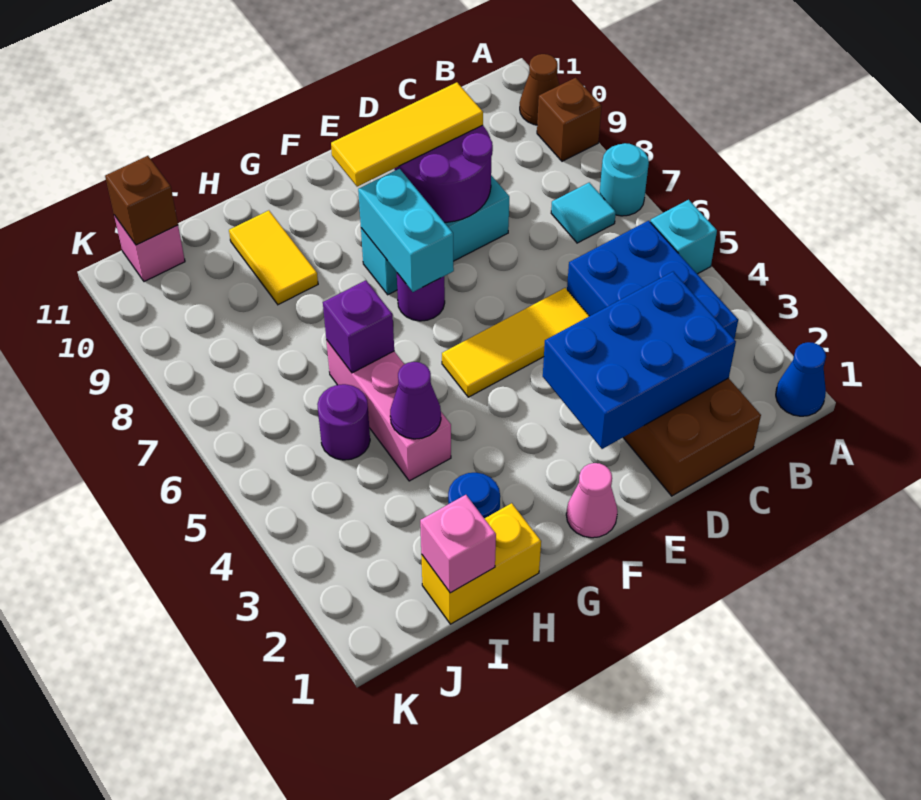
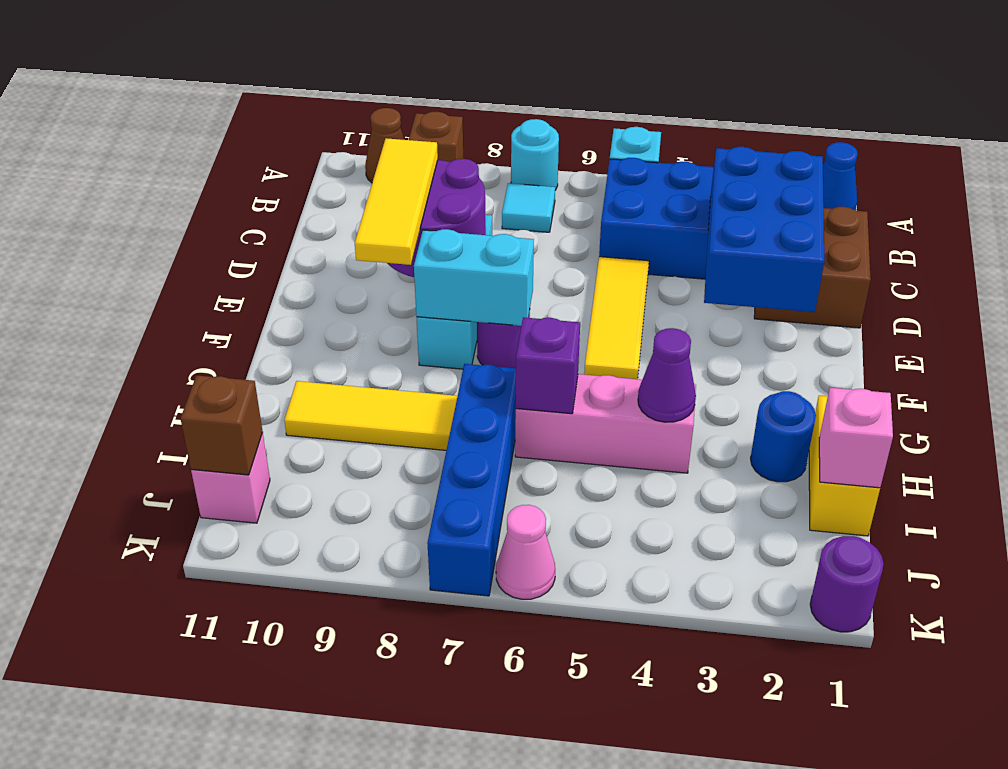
pink 1x1 cone [566,463,618,538] -> pink 1x1 cone moved to [496,505,555,599]
none -> blue 1x4 brick [427,364,516,596]
yellow 1x2 tile [229,210,318,305] -> yellow 1x3 tile [284,381,457,450]
purple 1x1 round brick [317,384,370,460] -> purple 1x1 round brick moved to [810,536,884,632]

